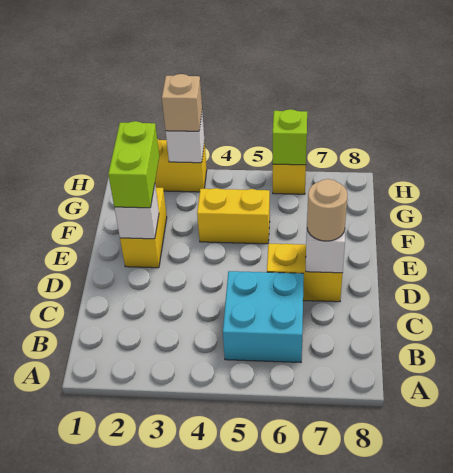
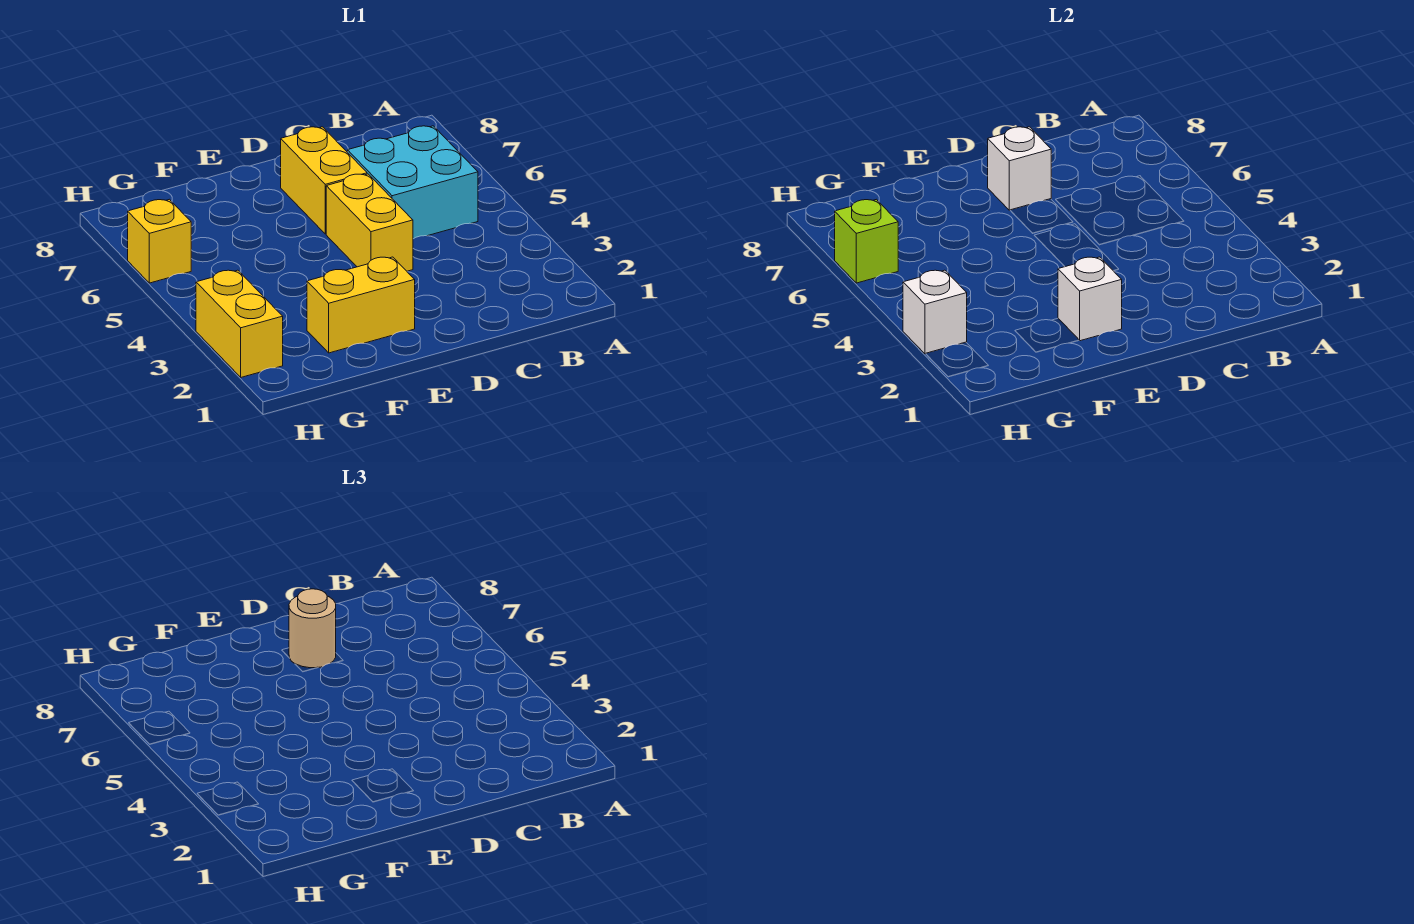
lime 1x2 brick [108,121,159,208] -> none
yellow 1x2 brick [197,188,270,244] -> yellow 1x2 brick moved to [326,174,413,271]
tan 1x1 brick [162,74,202,131] -> none

